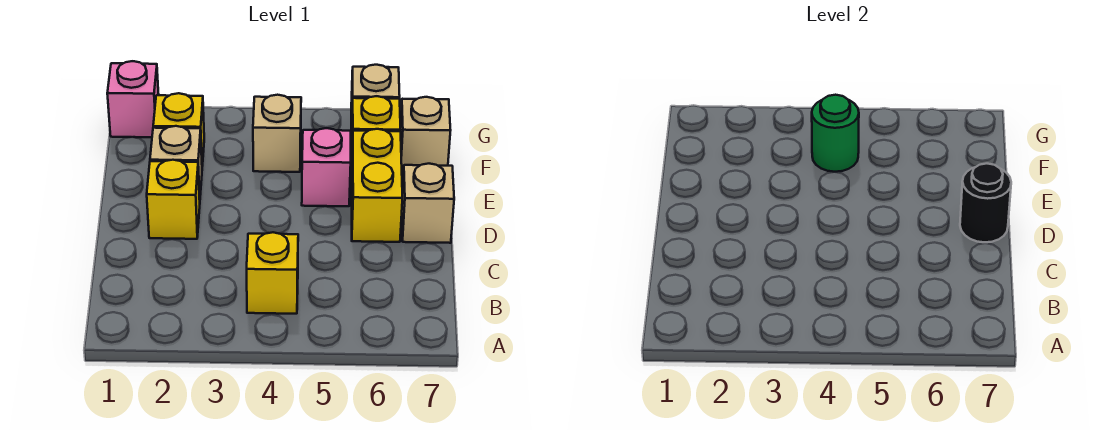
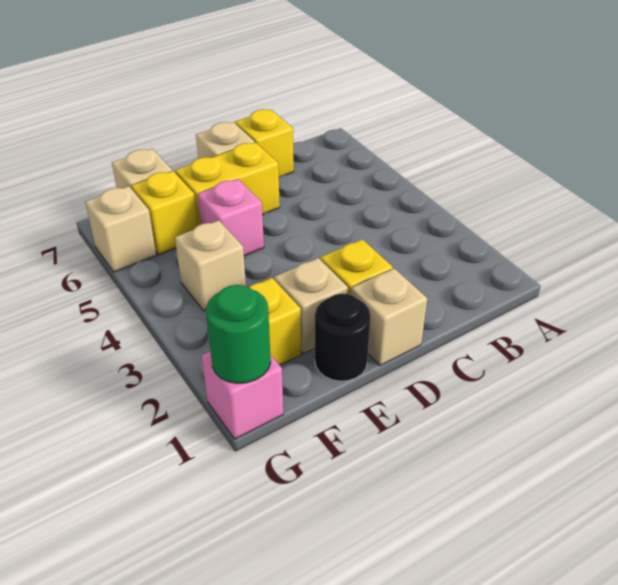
yellow 1x1 brick [247,232,298,314] -> yellow 1x1 brick moved to [235,109,294,177]
none -> tan 1x1 brick [351,268,427,366]
black 1x1 round brick [960,164,1011,242] -> black 1x1 round brick moved to [315,294,371,381]
green 1x1 round brick [812,95,859,172] -> green 1x1 round brick moved to [206,285,271,383]

